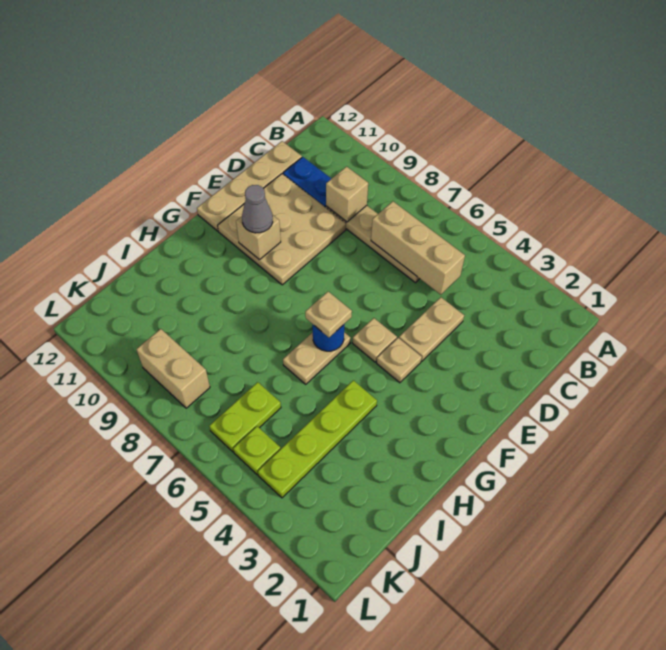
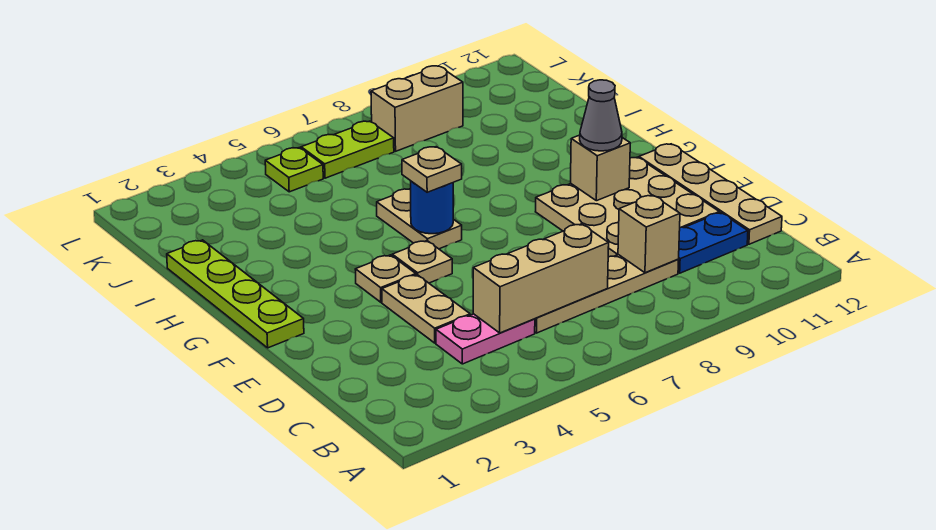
none -> pink 1x2 plate [436,314,535,364]
lime 1x4 plate [258,380,377,498] -> lime 1x4 plate moved to [167,240,304,348]
lime 1x2 plate [209,382,281,452] -> lime 1x2 plate turned to [301,121,394,178]

